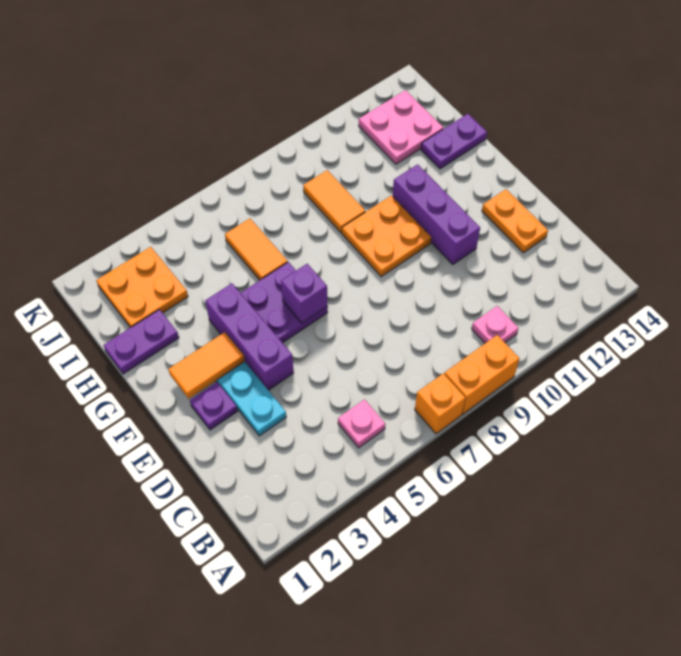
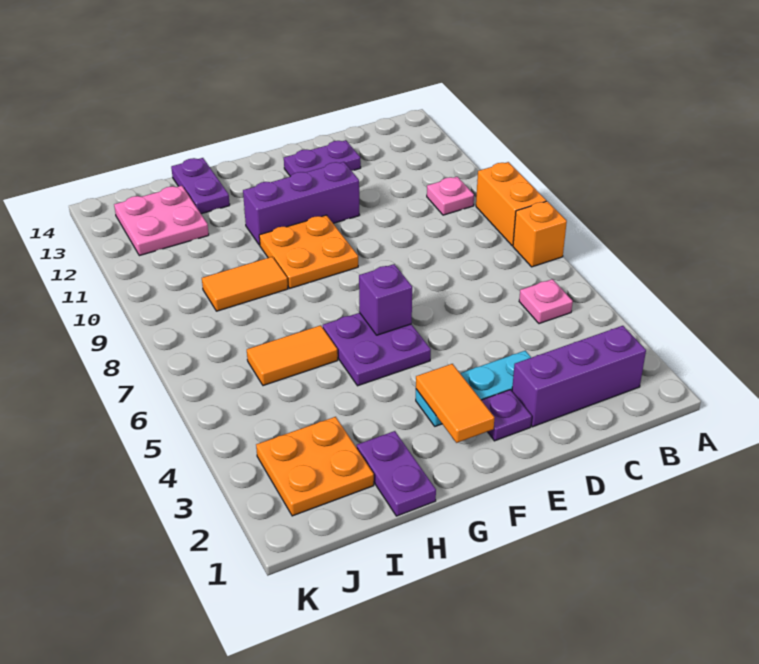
orange 1x2 plate [482,189,548,253] -> purple 1x2 plate [284,140,361,177]
purple 1x3 brick [205,284,294,390] -> purple 1x3 brick moved to [512,326,646,427]

